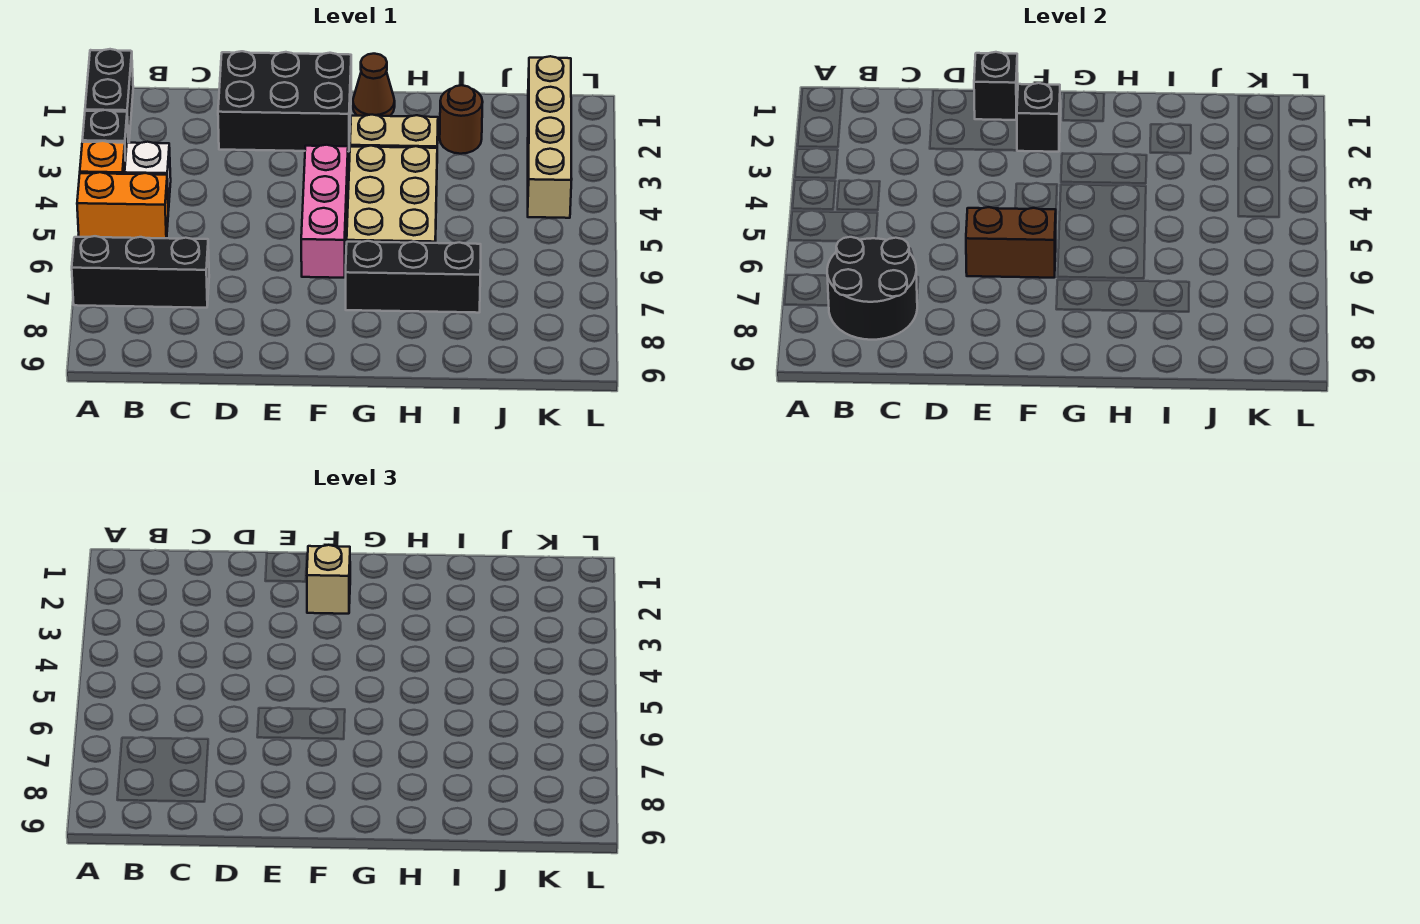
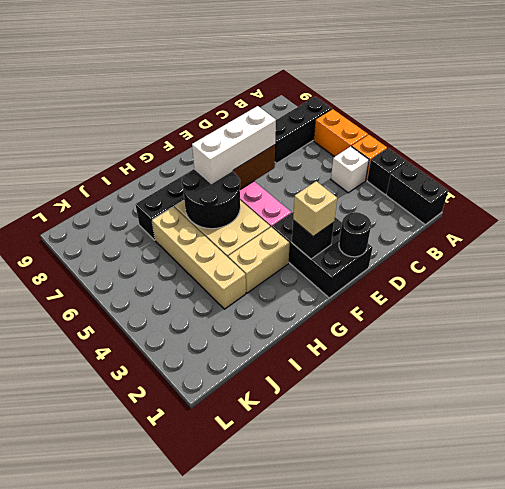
orange 1x2 brick [77,172,168,238] -> orange 1x2 brick turned to [314,109,368,157]
black 2x2 round brick [827,237,917,340] -> black 2x2 round brick moved to [182,169,240,229]
black 2x3 brick [218,51,351,152] -> black 2x3 brick turned to [272,212,373,298]
black 1x1 brick [974,52,1018,120] -> black 1x1 round brick [339,212,371,257]
none -> white 1x3 brick [192,106,276,183]
brown 1x1 cone [353,54,395,116] -> none
brown 1x1 round brick [440,85,483,154] -> none
tan 1x4 brick [528,56,572,218] -> tan 1x4 brick moved to [152,207,246,309]

